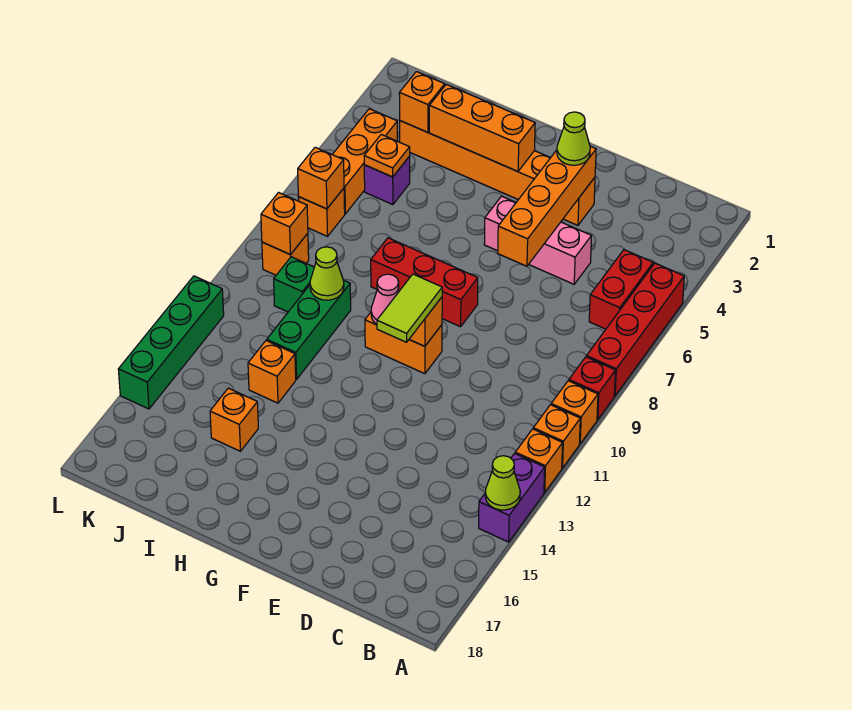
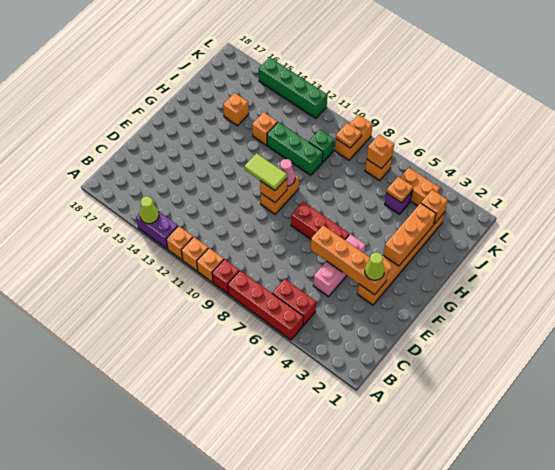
red 1x3 brick [371,238,478,327] -> red 1x3 brick turned to [291,202,349,240]
lime 1x1 cone [310,247,344,300] -> none
orange 1x3 brick [332,109,398,214] -> orange 1x2 brick [400,168,440,206]
orange 1x1 brick [262,233,309,275] -> orange 1x2 brick [335,115,373,160]
orange 1x1 brick [261,193,308,255] -> orange 1x1 plate [336,123,362,148]

